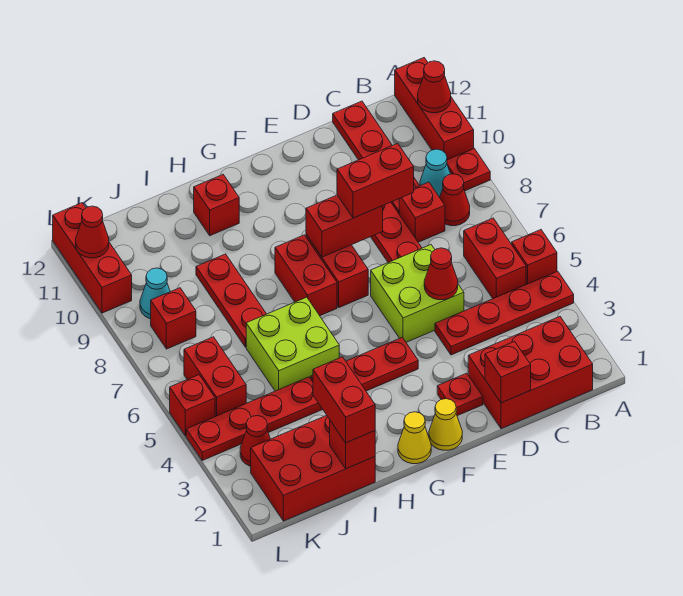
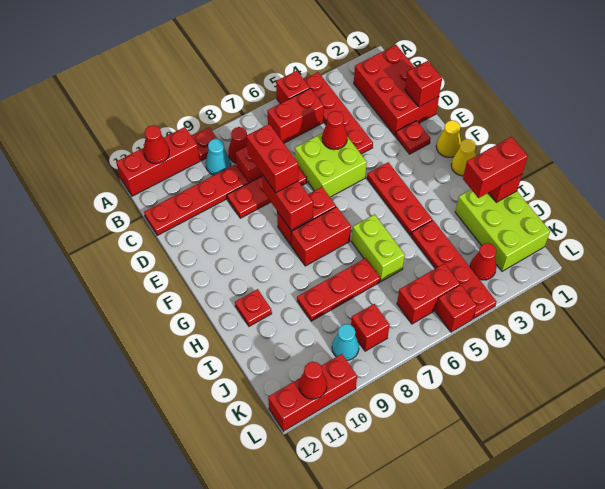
lime 2x2 brick [246,297,339,391] -> lime 1x2 brick [352,214,405,281]
red 1x1 brick [194,175,239,236] -> red 1x1 plate [235,289,272,326]
red 2x3 brick [251,415,375,521] -> lime 2x3 brick [455,190,550,271]

